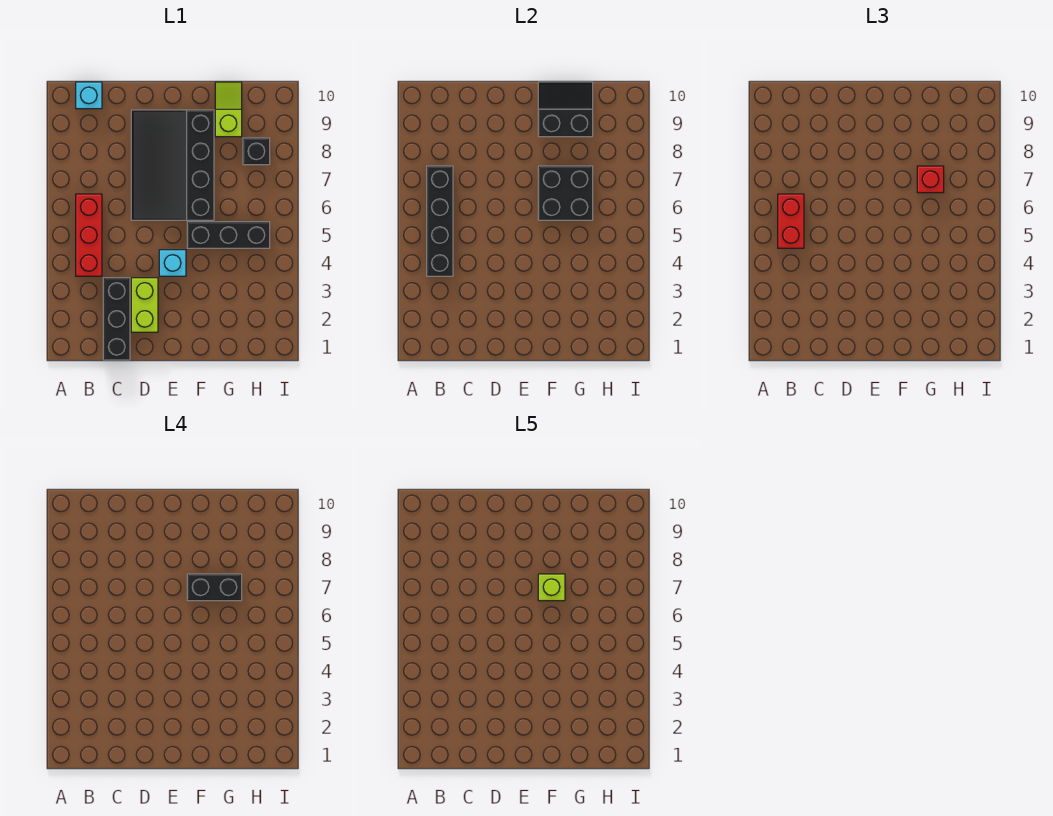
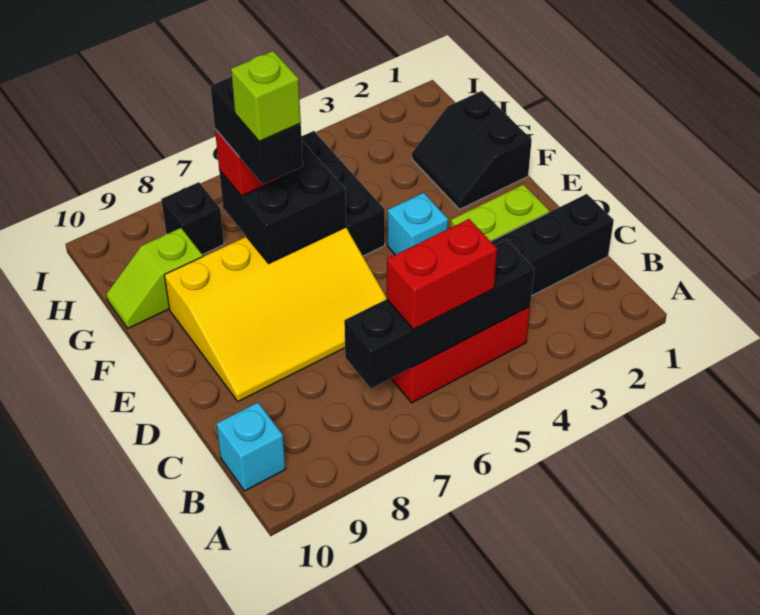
black 3x4 slope [131,110,214,220] -> yellow 3x4 slope [164,227,387,401]
black 2x2 slope [538,82,593,137] -> black 2x2 slope moved to [412,91,532,209]

